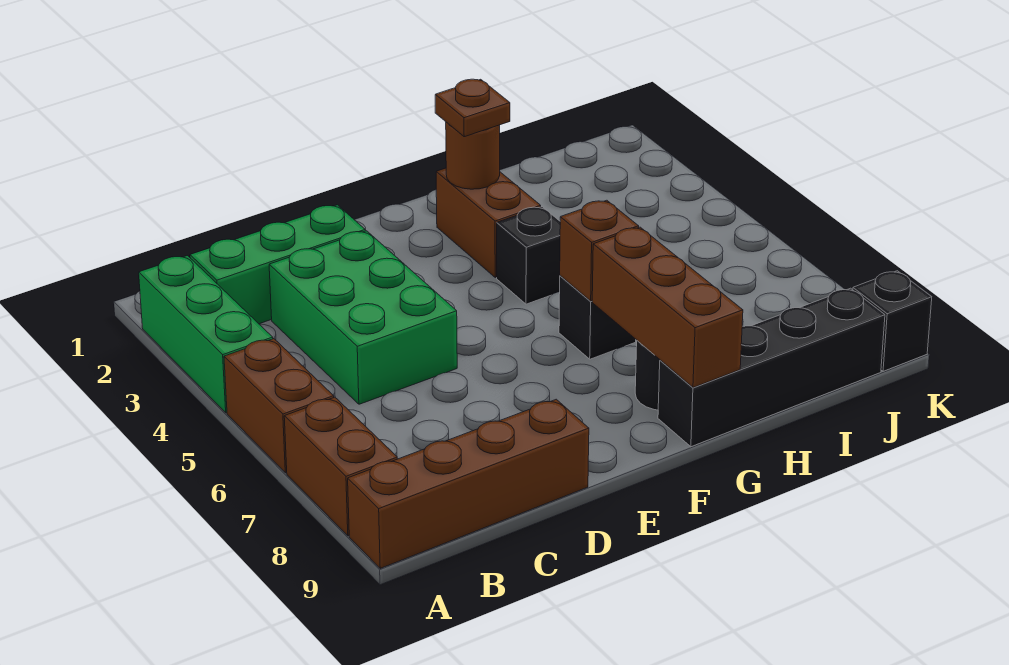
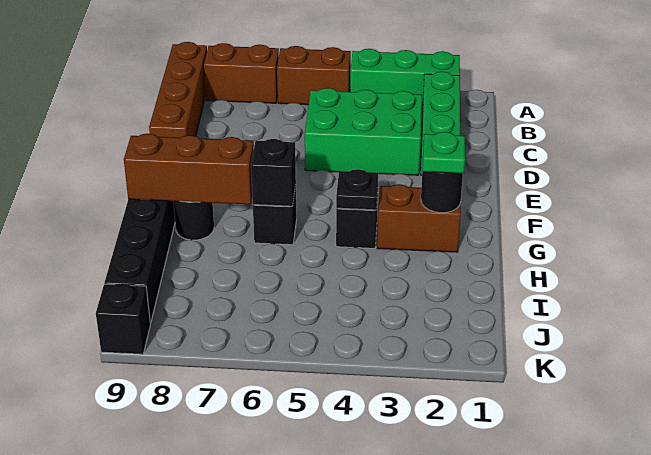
brown 1x1 round brick [446,122,500,189] -> black 1x1 round brick [421,170,463,213]
brown 1x1 plate [435,79,510,137] -> green 1x1 plate [423,132,465,173]
none -> black 1x1 plate [336,169,378,210]
brown 1x1 brick [560,200,639,301] -> black 1x1 brick [251,139,296,206]

